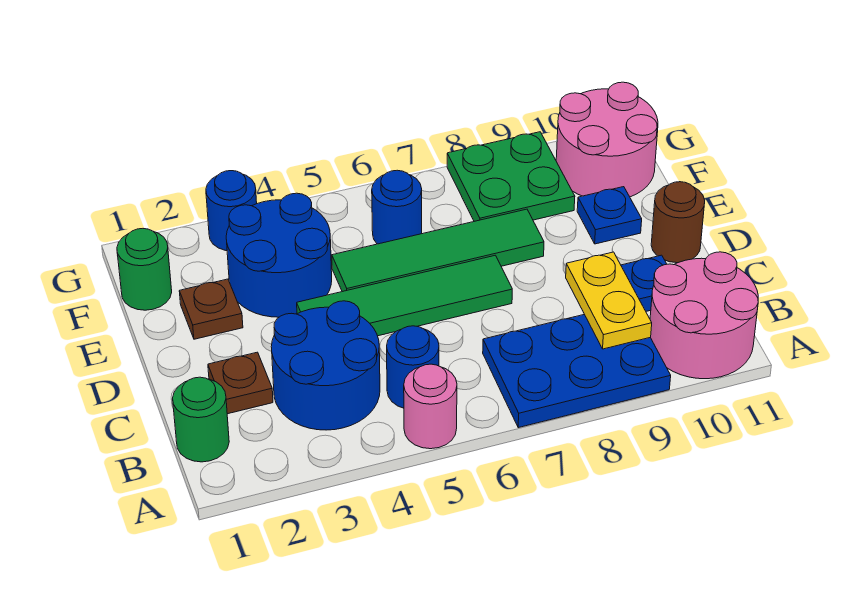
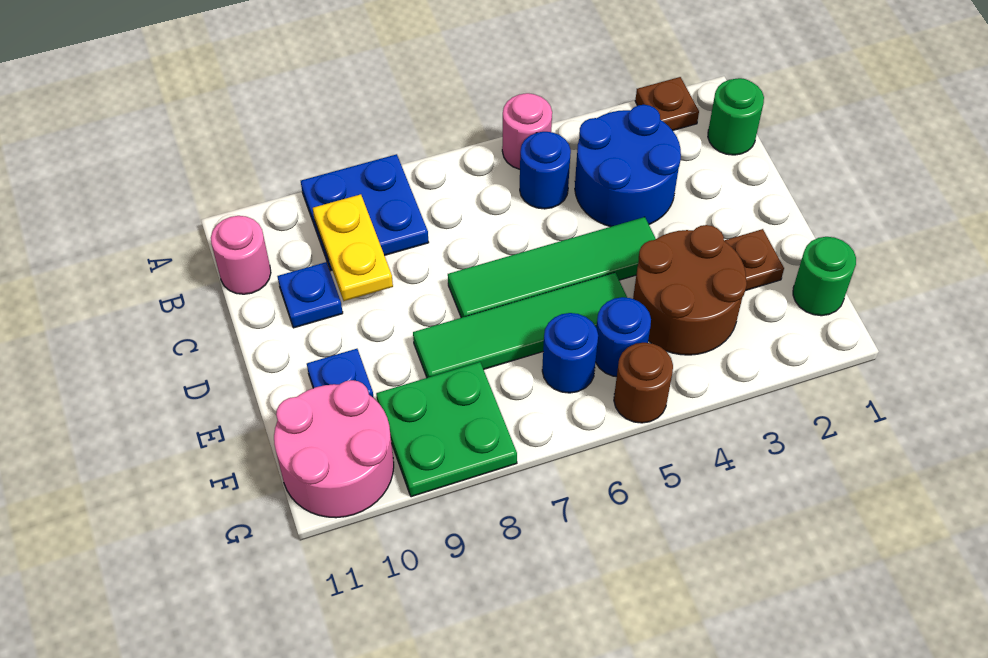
blue 2x3 plate [483,314,671,428] -> blue 2x2 plate [301,154,429,271]
pink 2x2 round brick [650,252,758,379] -> pink 1x1 round brick [211,216,271,294]
brown 1x1 plate [208,352,273,414] -> brown 1x1 plate moved to [635,77,699,130]
brown 1x1 round brick [651,182,705,263] -> brown 1x1 round brick moved to [614,343,673,423]
blue 2x2 round brick [226,193,332,317] -> brown 2x2 round brick [633,225,747,355]
blue 1x1 round brick [206,171,257,251] -> blue 1x1 round brick moved to [596,297,651,377]

